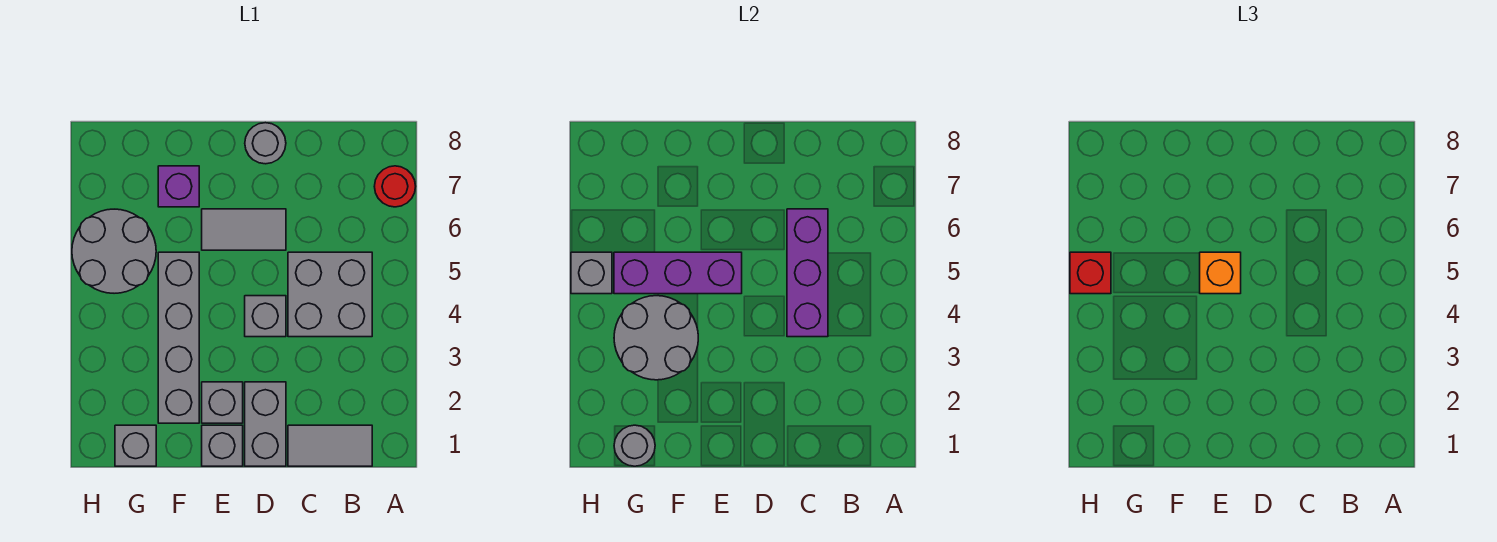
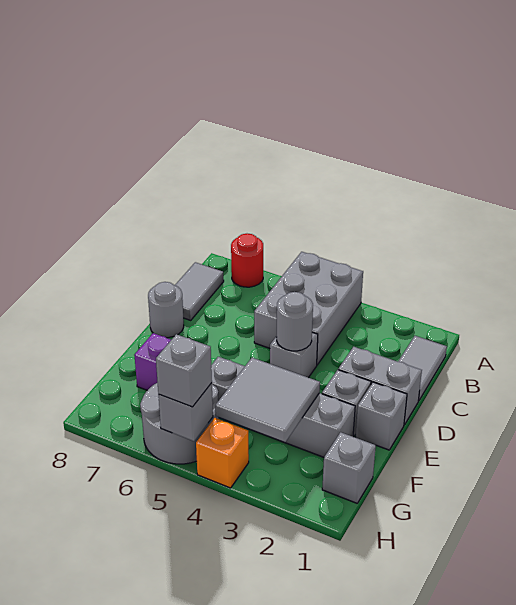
grey 2x2 brick [288,252,372,337] -> grey 2x3 brick [254,252,363,365]
purple 1x3 brick [787,209,828,337] -> none
grey 1x2 tile [202,209,286,250] -> grey 1x2 tile moved to [175,262,224,320]
purple 1x3 brick [614,252,742,294] -> none
orange 1x1 brick [1200,252,1241,294] -> orange 1x1 brick moved to [196,418,249,488]
grey 2x2 round brick [614,296,698,380] -> grey 2x2 tile [215,358,320,442]
grey 1x1 round brick [614,425,655,466] -> grey 1x1 round brick moved to [277,292,313,351]
red 1x1 brick [1070,252,1111,294] -> grey 1x1 brick [156,334,212,407]

